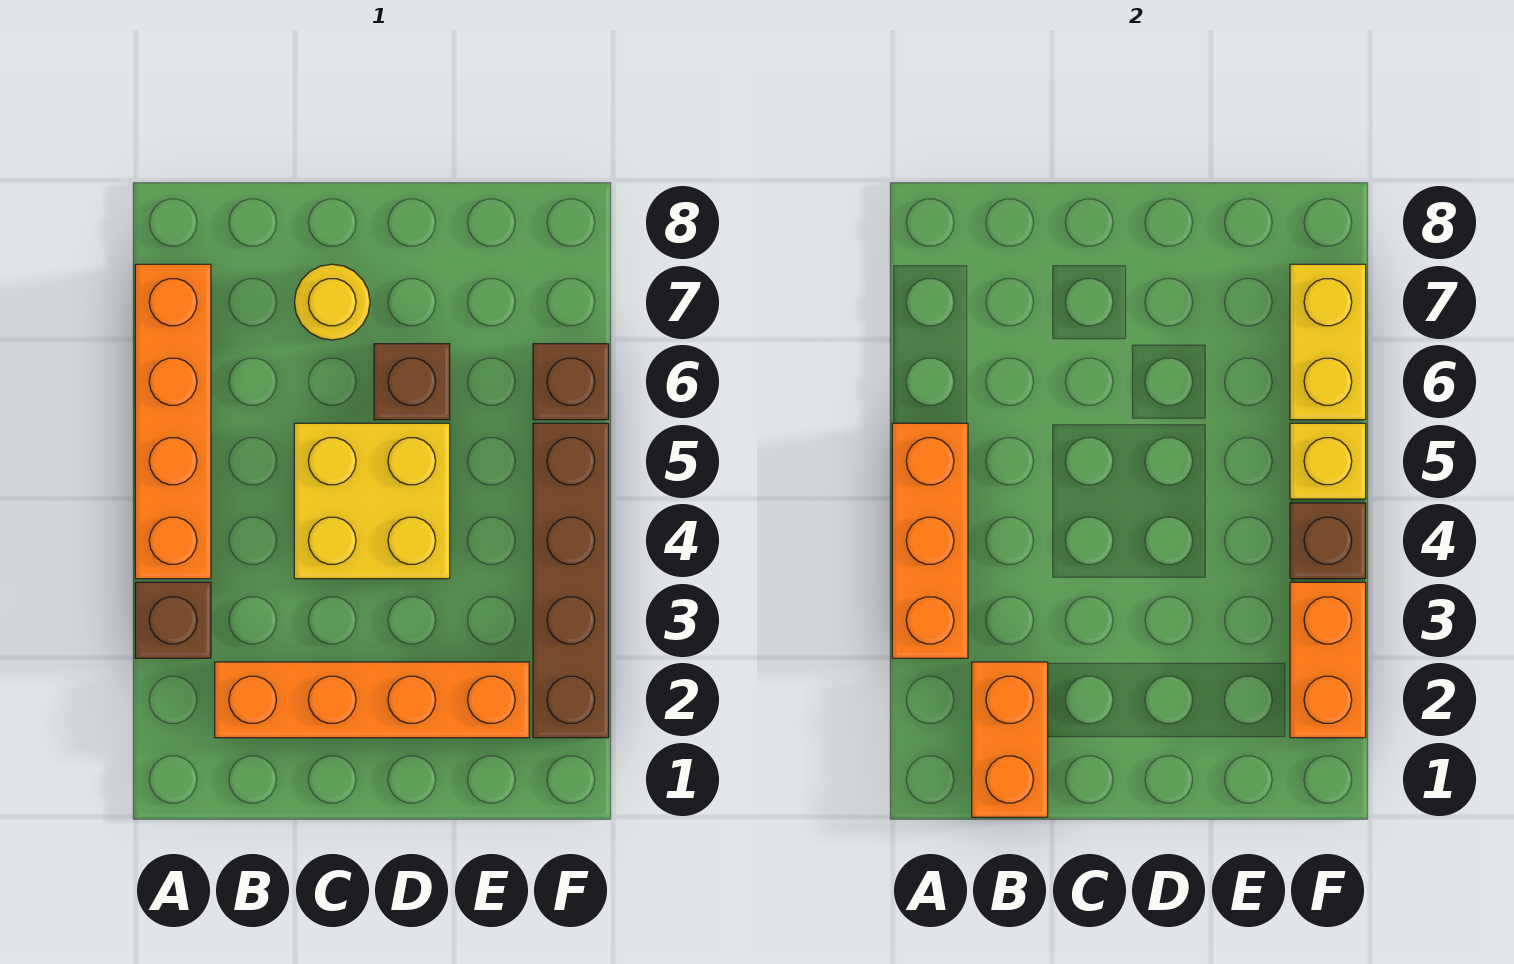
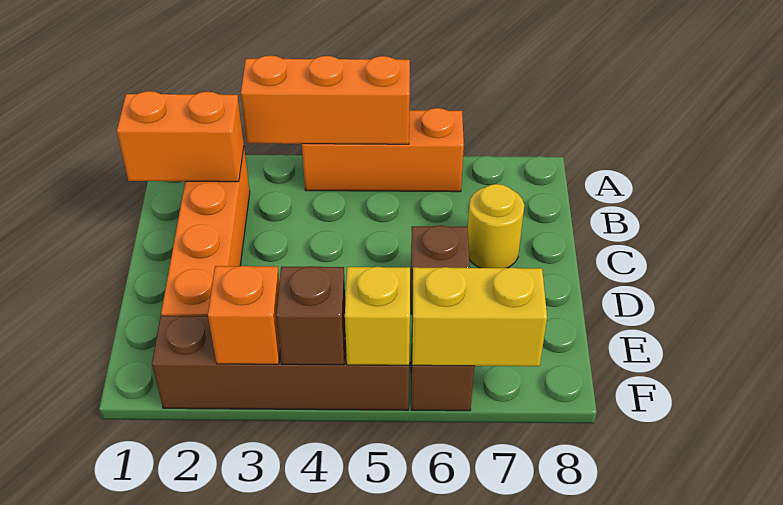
brown 1x1 brick [135,582,211,658] -> none
orange 1x4 brick [135,264,211,579] -> orange 1x3 brick [302,108,464,192]
yellow 2x2 brick [294,423,450,579] -> none
orange 1x2 brick [1290,582,1366,738] -> orange 1x1 brick [208,266,280,364]

